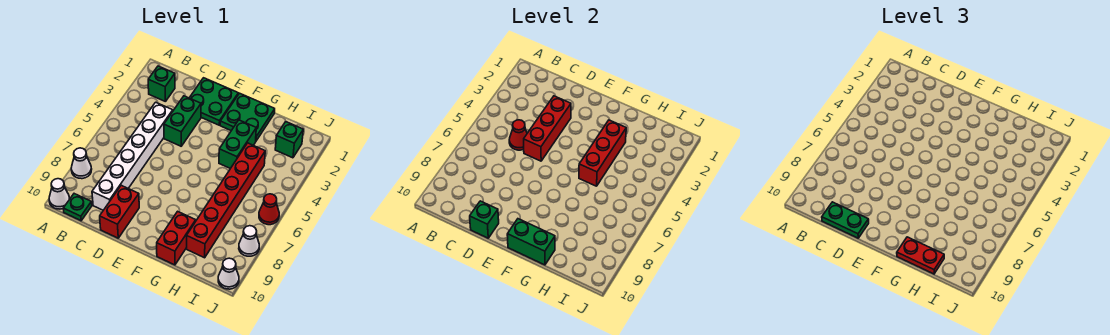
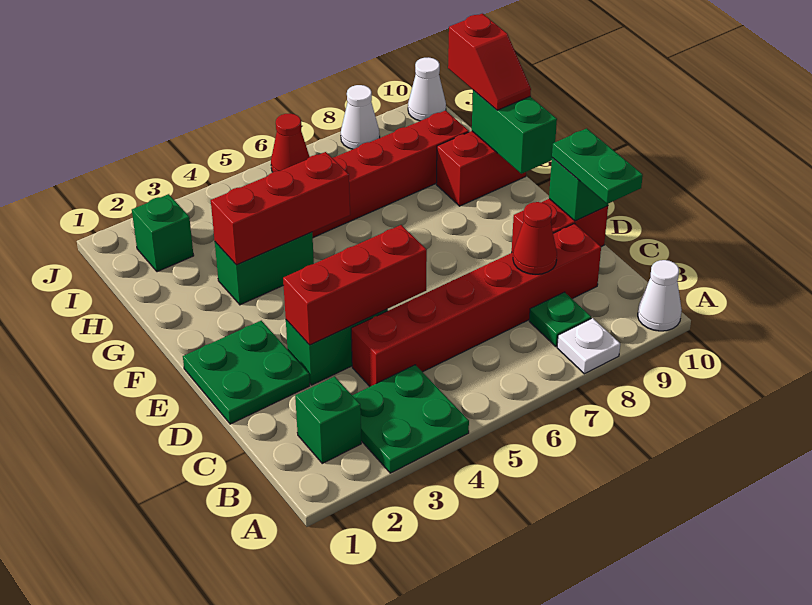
white 1x1 cone [71,148,92,179] -> white 1x1 plate [557,318,620,374]
green 1x1 plate [63,194,92,221] -> green 1x1 plate moved to [529,292,591,346]
white 1x6 brick [92,102,173,210] -> red 1x6 brick [351,224,601,386]
red 1x1 cone [509,120,527,150] -> red 1x1 cone moved to [513,202,557,275]
green 2x2 plate [220,93,275,141] -> green 2x2 plate moved to [352,365,469,473]
red 1x2 plate [897,237,944,274] -> red 1x2 slope [448,14,531,110]

